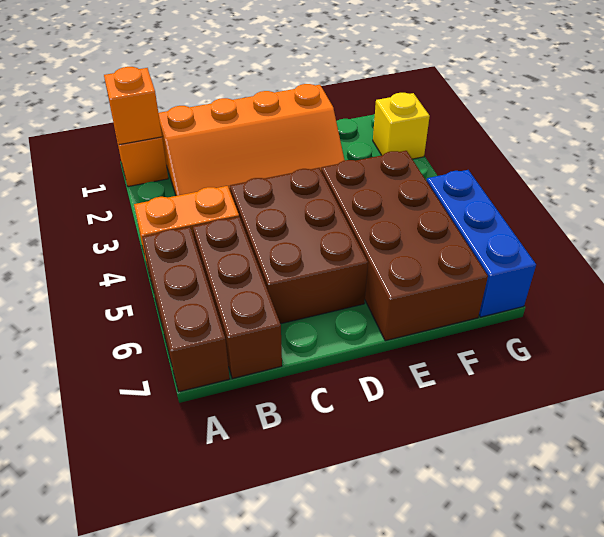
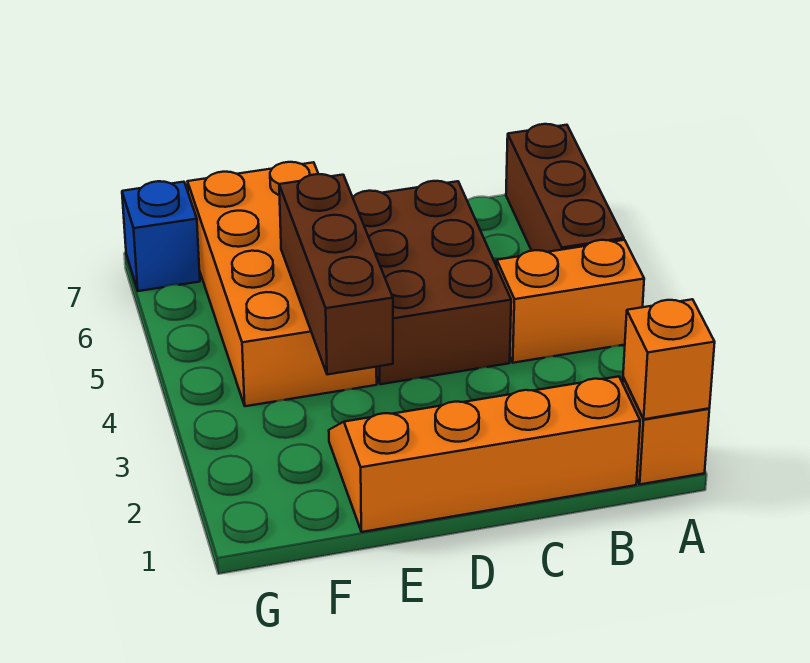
brown 1x3 brick [193,217,282,379] -> brown 1x3 brick moved to [279,174,393,375]
brown 2x4 brick [321,151,488,341] -> orange 2x4 brick [187,162,377,406]
yellow 1x1 brick [373,93,430,159] -> none
blue 1x3 brick [427,170,536,317] -> blue 1x1 brick [122,181,200,291]

